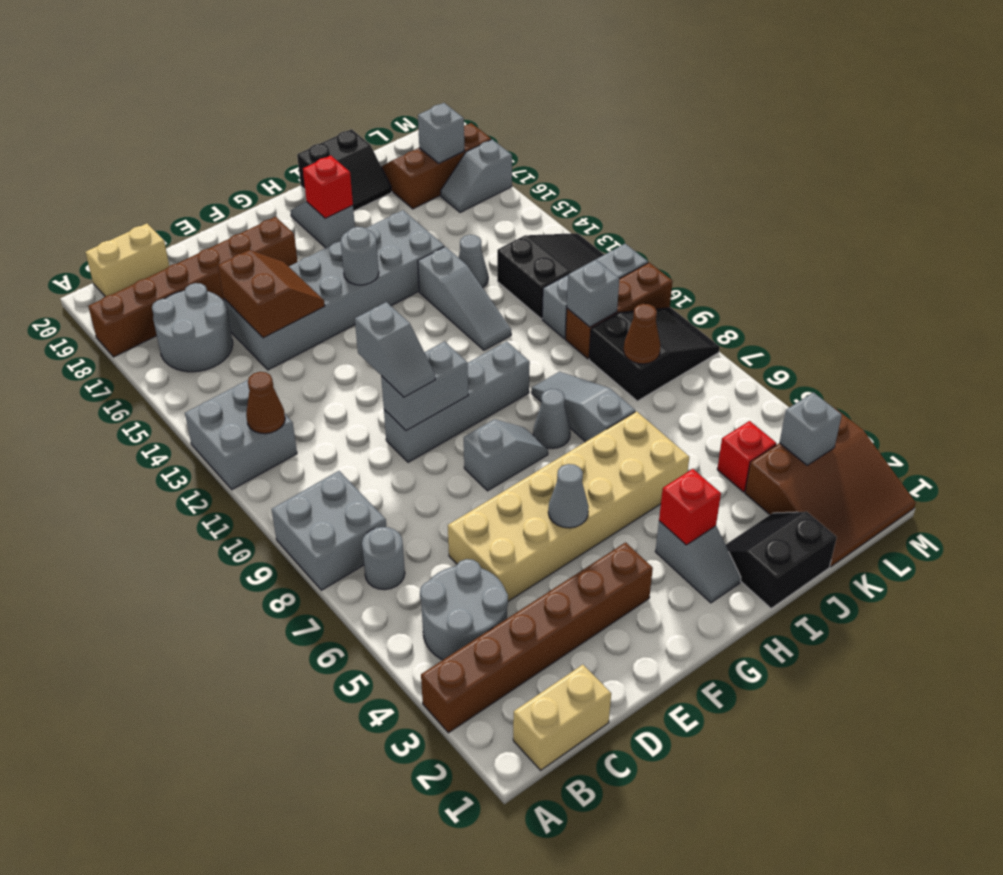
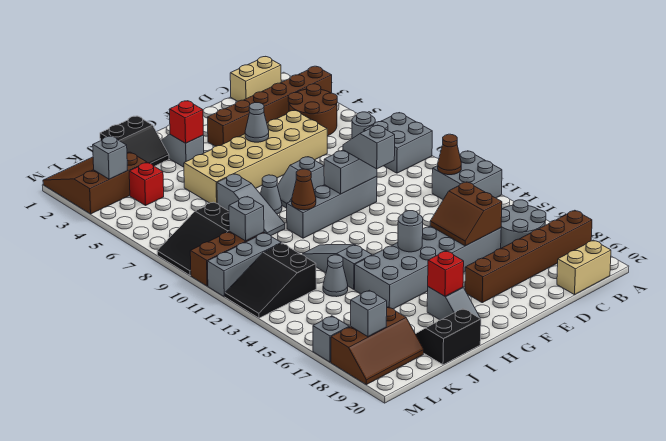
grey 2x2 round brick [420,559,508,660] -> brown 2x2 round brick [288,84,337,136]
brown 1x1 cone [624,304,660,364] -> brown 1x1 cone moved to [292,169,316,210]

